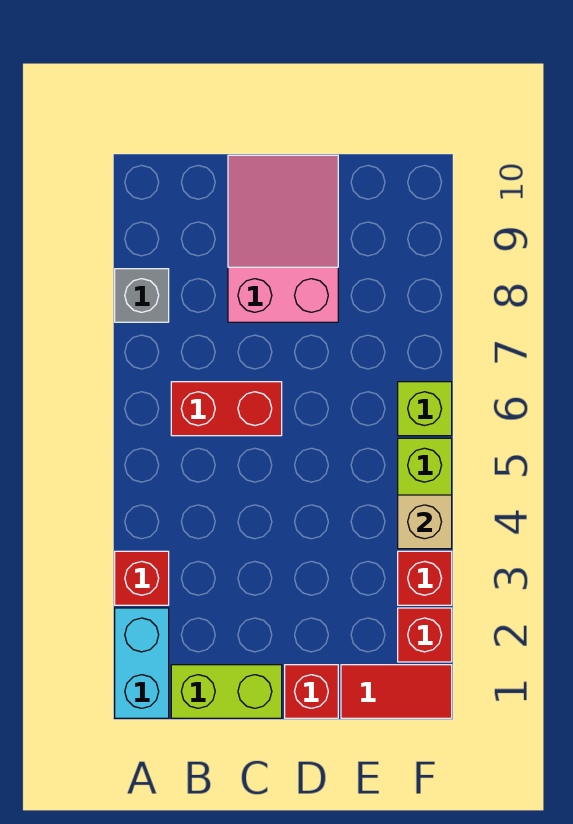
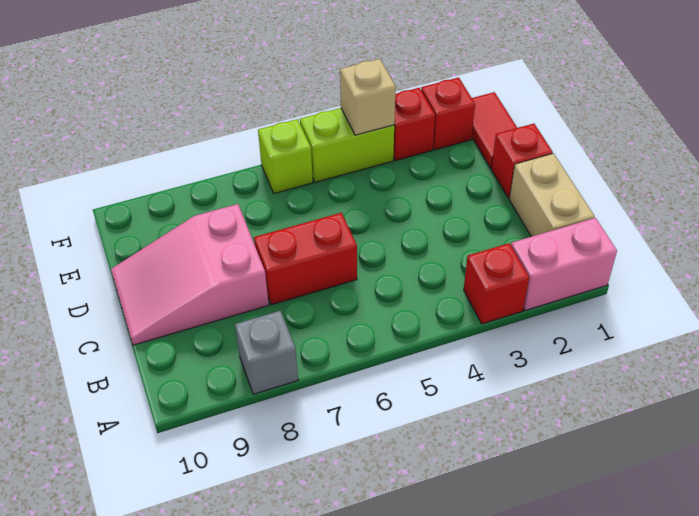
cyan 1x2 brick [115,608,169,718] -> pink 1x2 brick [511,218,617,311]
lime 1x2 brick [171,665,282,718] -> tan 1x2 brick [509,153,595,237]
red 1x2 brick [171,382,282,436] -> red 1x2 brick turned to [254,213,357,305]

